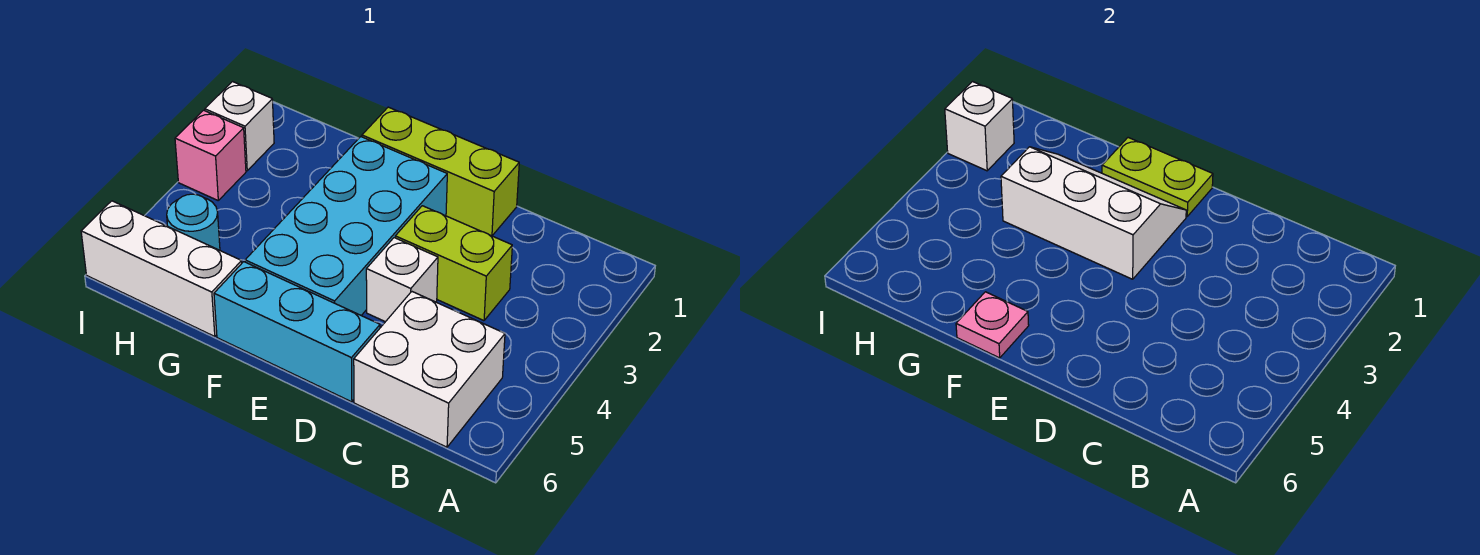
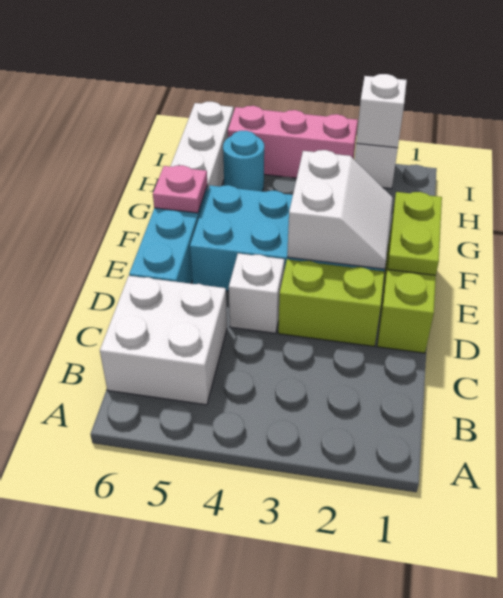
lime 1x2 brick [395,206,512,321] -> lime 1x2 brick turned to [278,259,385,346]
white 2x3 slope [1001,147,1186,279] -> white 2x2 slope [287,150,393,269]
pink 1x1 brick [175,110,246,200] -> pink 1x3 brick [228,106,358,178]

